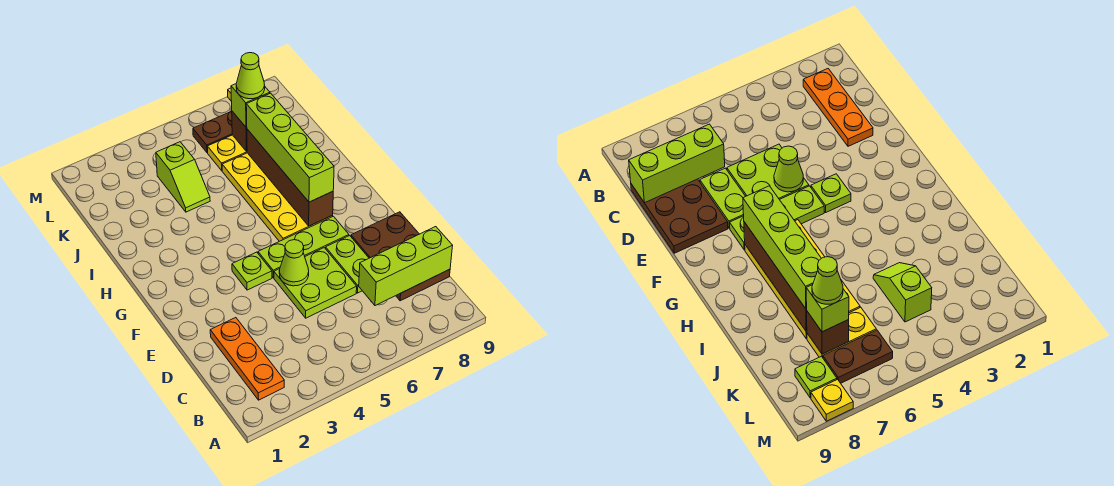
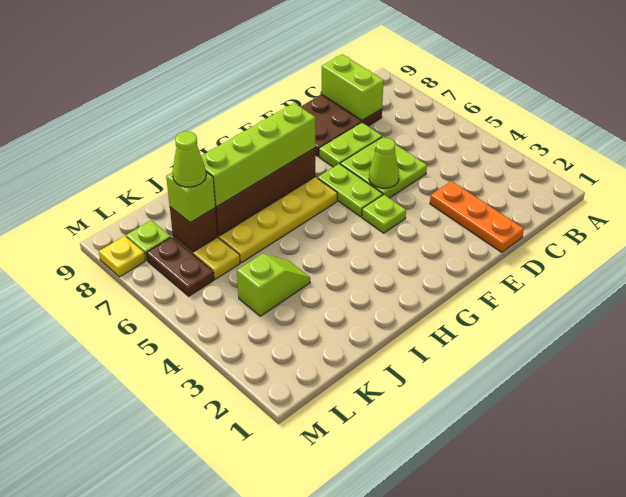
orange 1x3 plate [210,318,284,400] -> orange 1x3 plate turned to [430,181,524,252]
lime 1x3 brick [359,227,453,306] -> lime 1x2 brick [322,54,384,120]
lime 1x3 plate [258,216,349,278] -> lime 1x2 plate [318,164,383,217]

